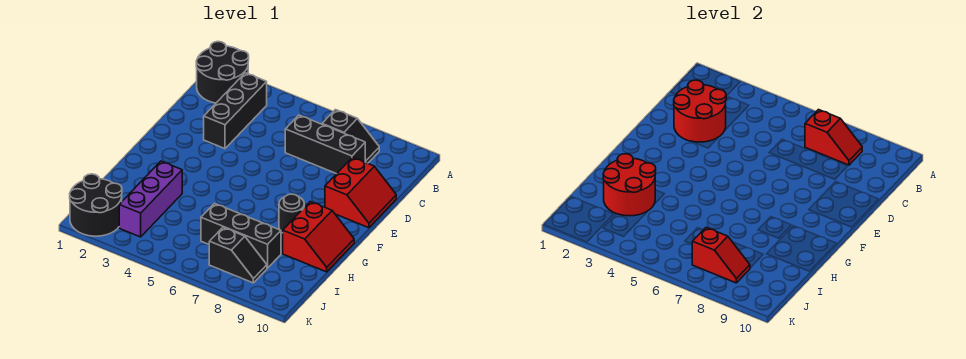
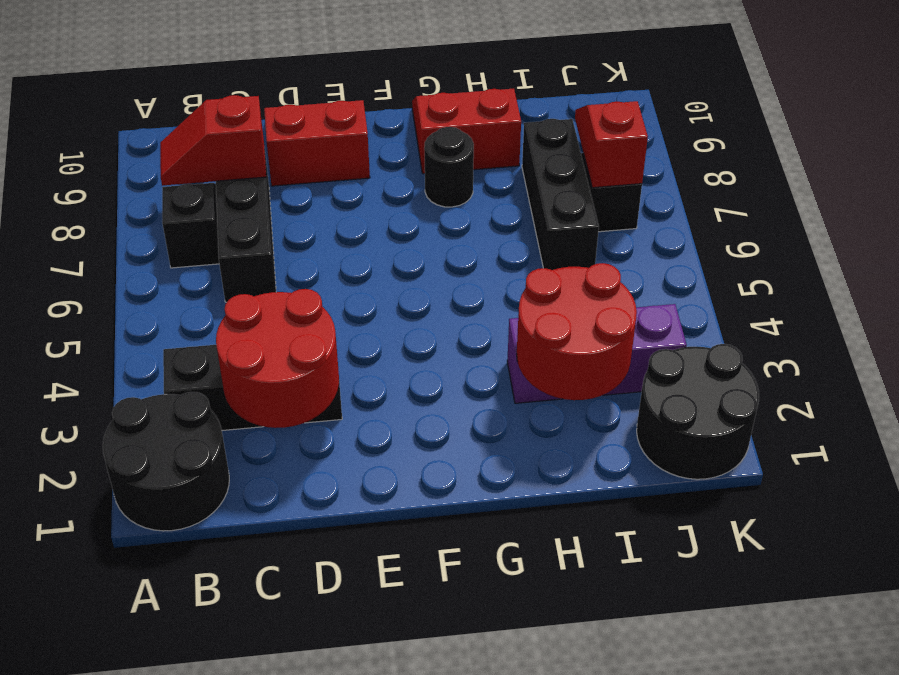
red 1x2 slope [805,110,862,165] -> red 1x2 slope turned to [160,95,266,186]

